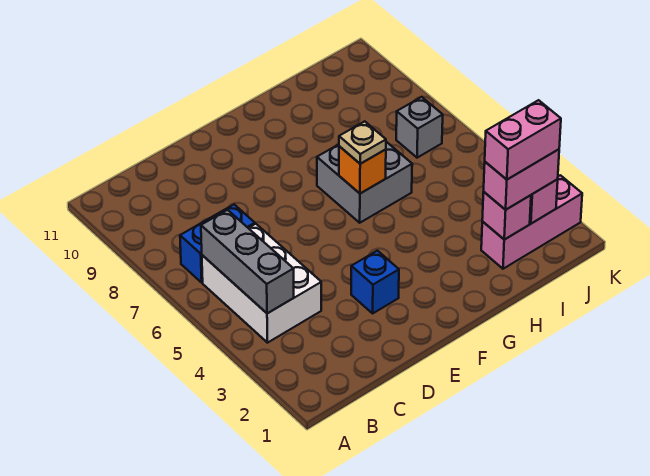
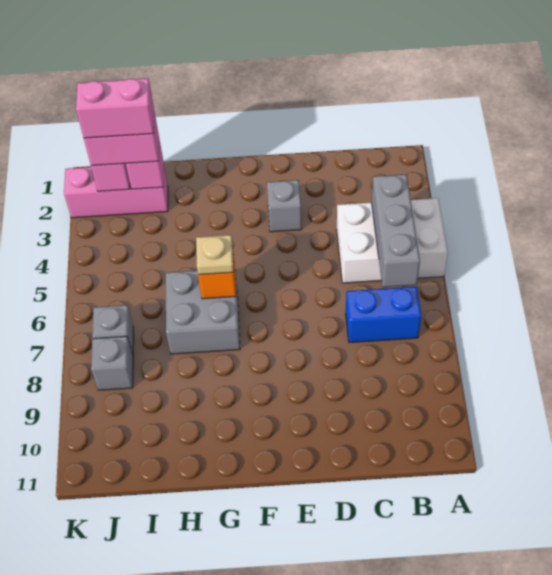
white 2x3 brick [202,224,321,343] -> white 2x3 brick turned to [337,198,448,283]
blue 1x1 brick [351,251,399,313] -> grey 1x1 brick [267,180,302,232]
none -> grey 1x1 brick [91,336,133,390]

